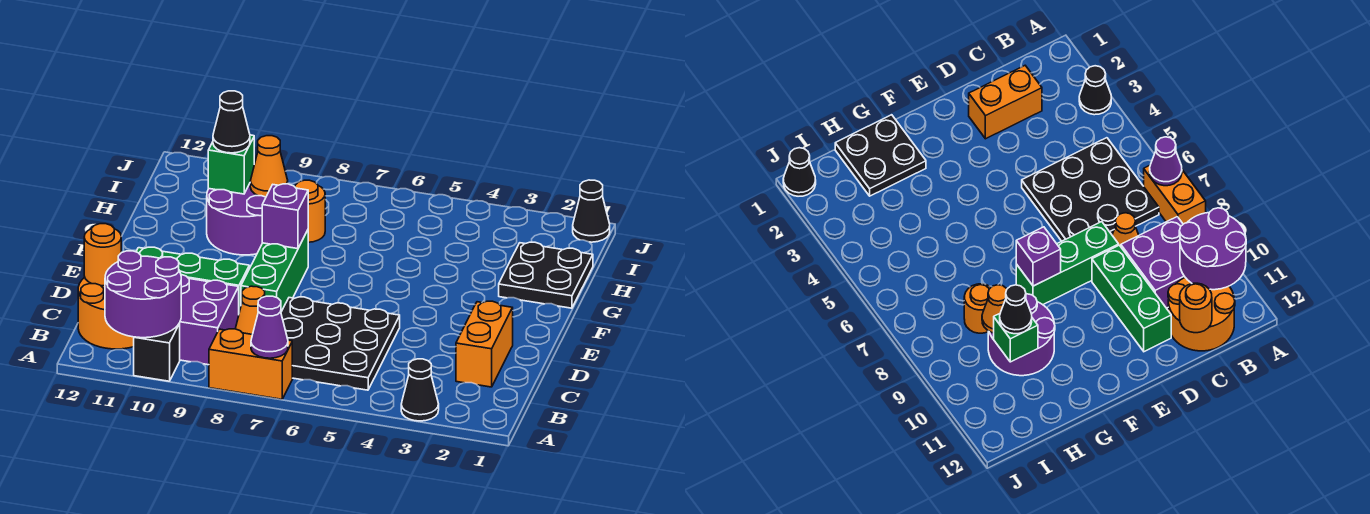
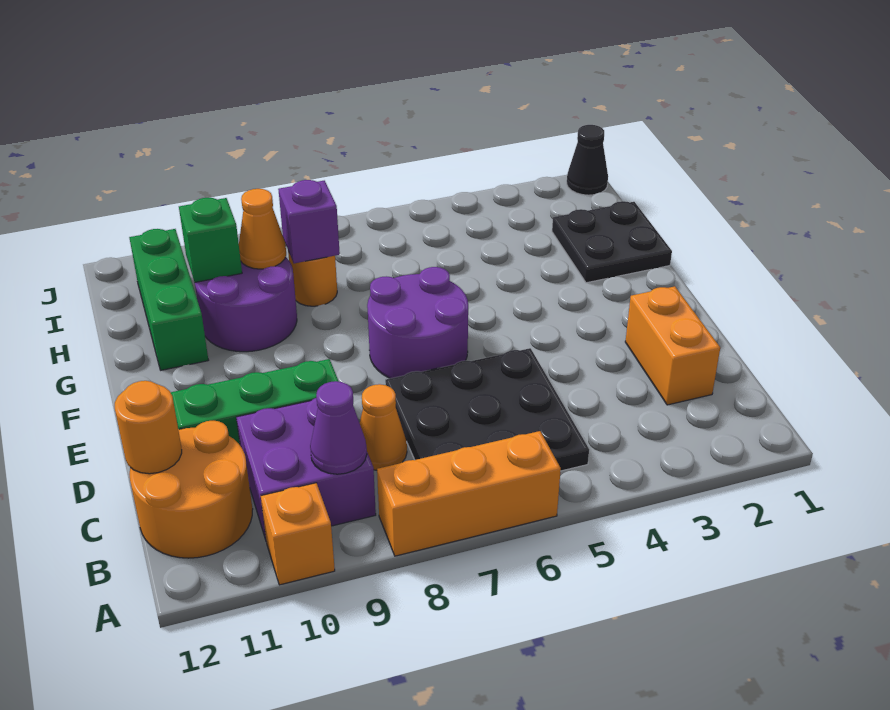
black 1x1 cone [401,359,439,421] -> none
orange 1x2 brick [209,329,292,399] -> orange 1x3 brick [377,431,561,556]
purple 1x1 cone [251,296,288,358] -> purple 1x1 cone moved to [310,381,367,474]
black 1x1 brick [134,324,180,381] -> orange 1x1 brick [261,483,335,585]
purple 2x2 round brick [105,251,181,338] -> purple 2x2 round brick moved to [367,267,468,378]
green 1x3 brick [241,230,308,312] -> green 1x3 brick moved to [129,229,208,370]
purple 1x1 brick [262,184,308,249] -> purple 1x1 brick moved to [278,180,340,263]
black 1x1 cone [213,91,250,153] -> none

